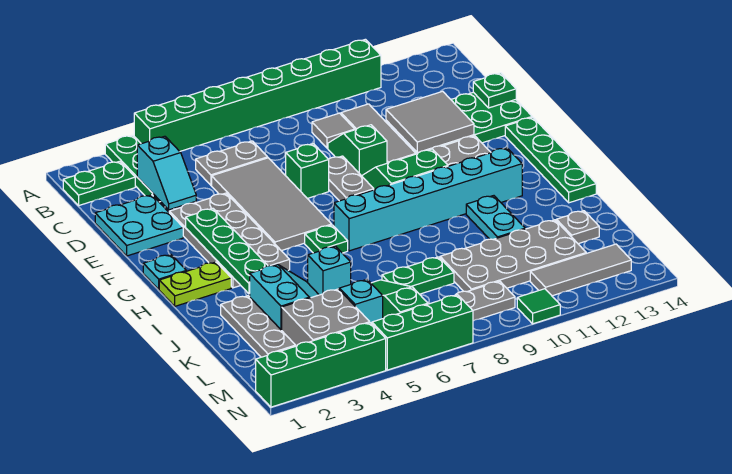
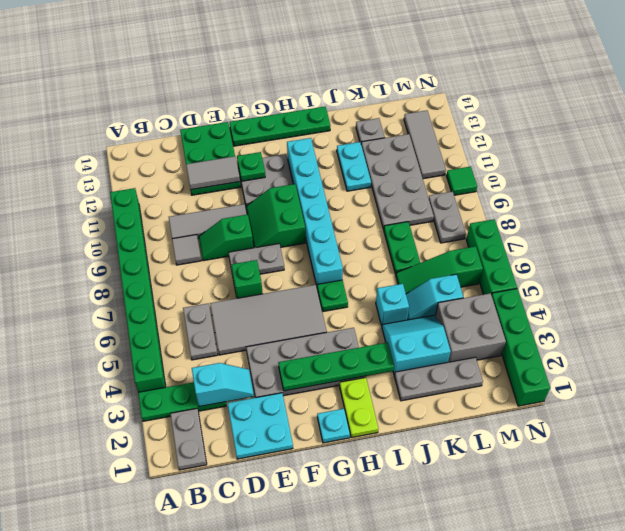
green 1x2 plate [63,161,135,205] -> grey 1x2 plate [170,409,207,470]
grey 2x2 tile [386,91,474,153] -> grey 1x2 tile [186,156,240,190]
green 1x1 plate [473,73,516,108] -> green 1x1 plate moved to [237,152,265,181]
cyan 1x2 plate [466,196,525,239] -> cyan 1x2 plate turned to [337,142,371,191]

